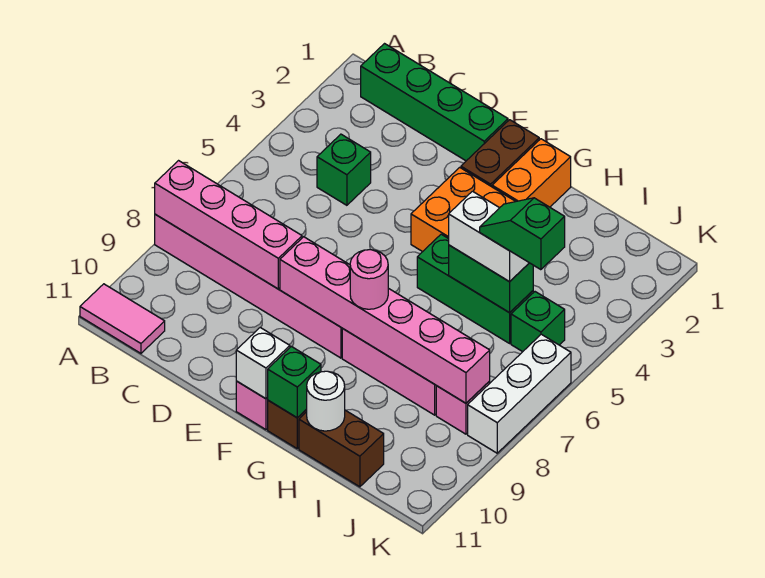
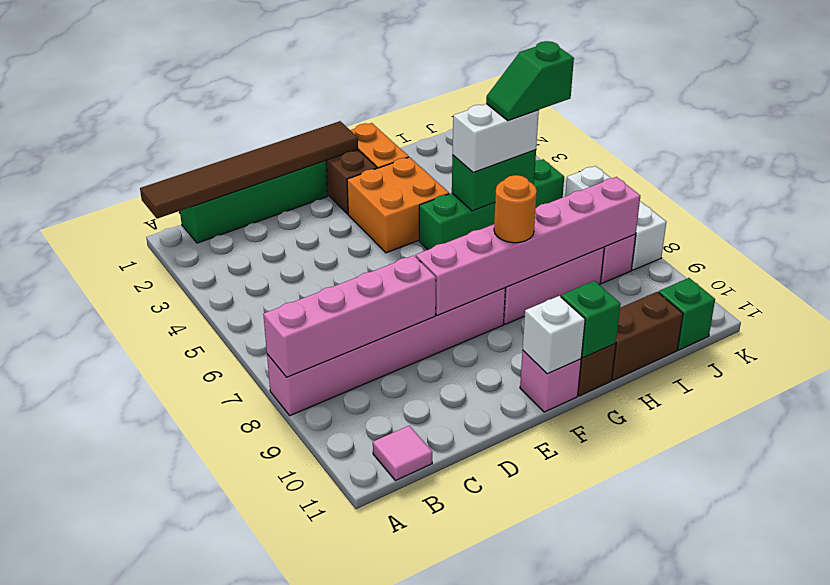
none -> brown 1x6 tile [140,121,358,219]
pink 1x2 tile [80,284,165,353] -> pink 1x1 tile [373,426,432,481]
green 1x1 brick [317,134,371,205] -> green 1x1 brick moved to [658,278,715,350]
pink 1x1 round brick [350,250,388,309] -> orange 1x1 round brick [494,175,537,243]
white 1x1 round brick [307,371,345,431] -> none

